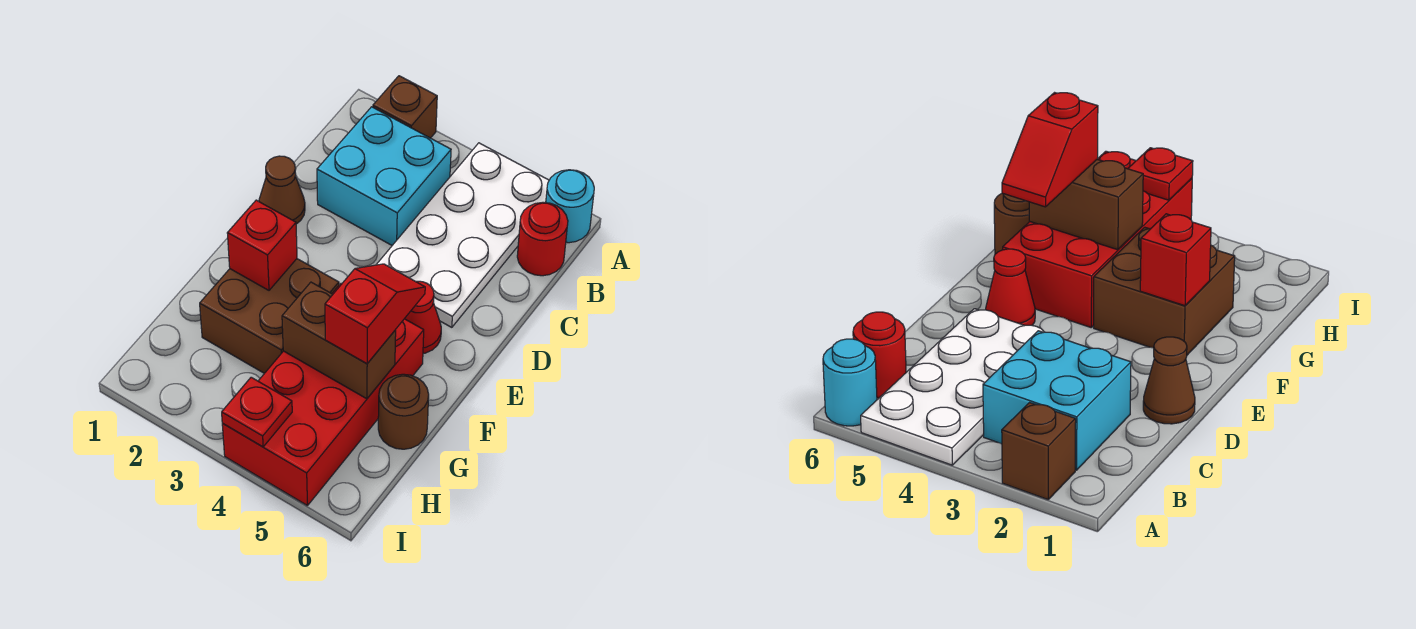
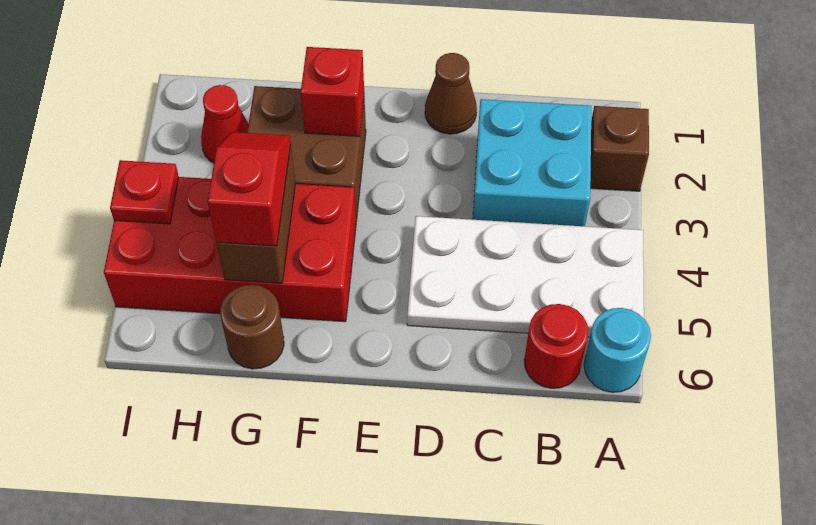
red 1x1 cone [405,281,441,353] -> red 1x1 cone moved to [201,85,248,163]
red 1x2 slope [325,264,425,364] -> red 1x2 slope turned to [208,132,291,246]

